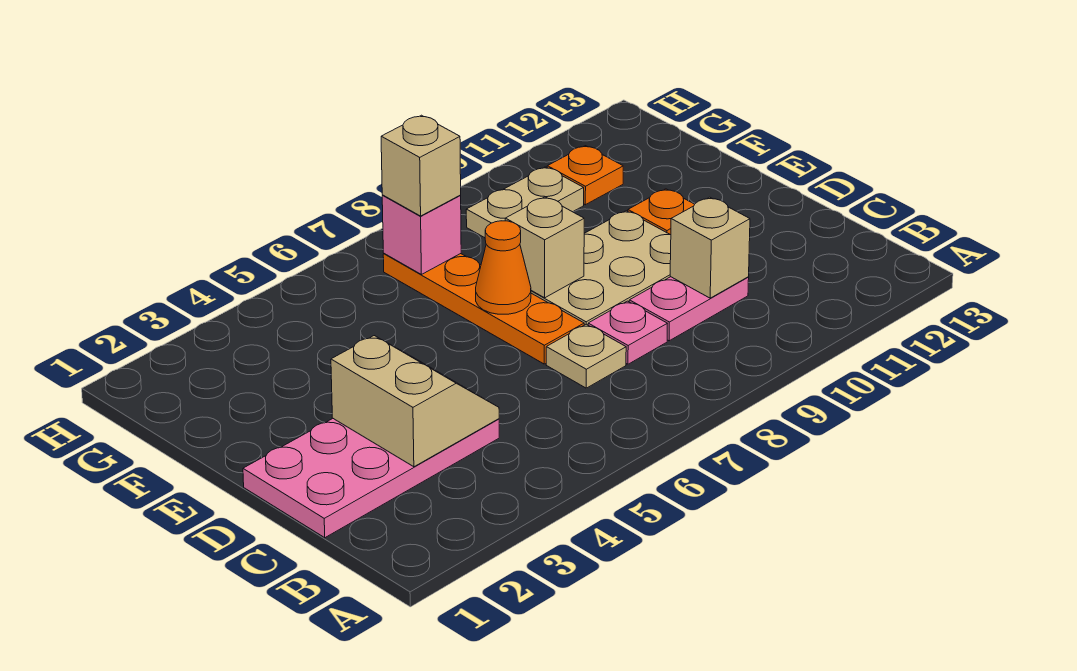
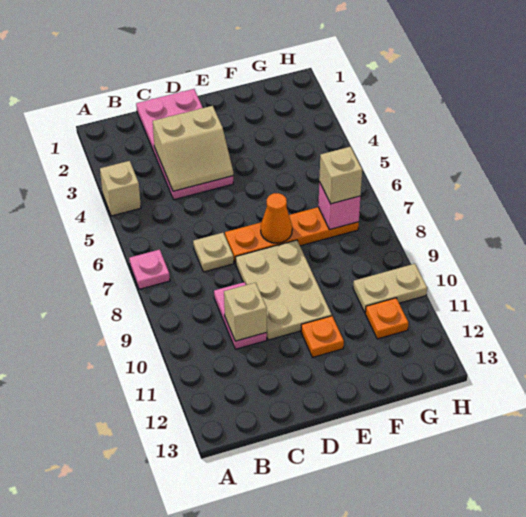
pink 1x1 plate [588,301,667,364] -> pink 1x1 plate moved to [129,250,170,289]
tan 1x1 brick [505,197,584,298] -> tan 1x1 brick moved to [100,161,141,216]
tan 1x2 plate [466,167,584,238] -> tan 1x2 plate turned to [353,264,427,312]

